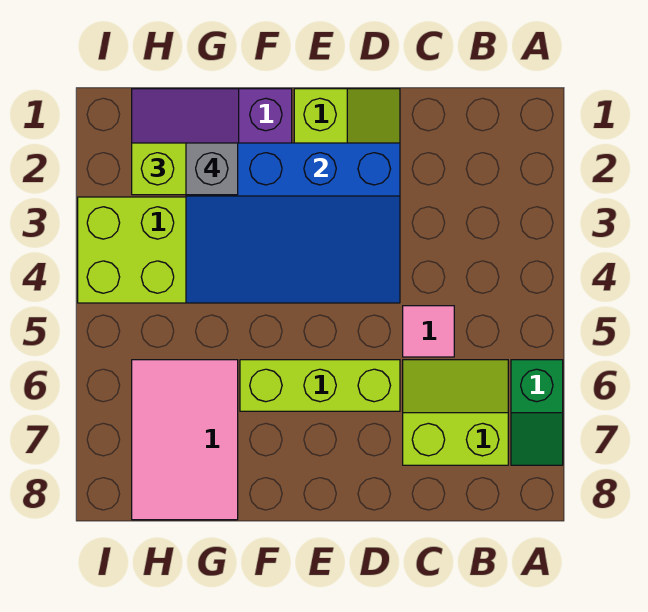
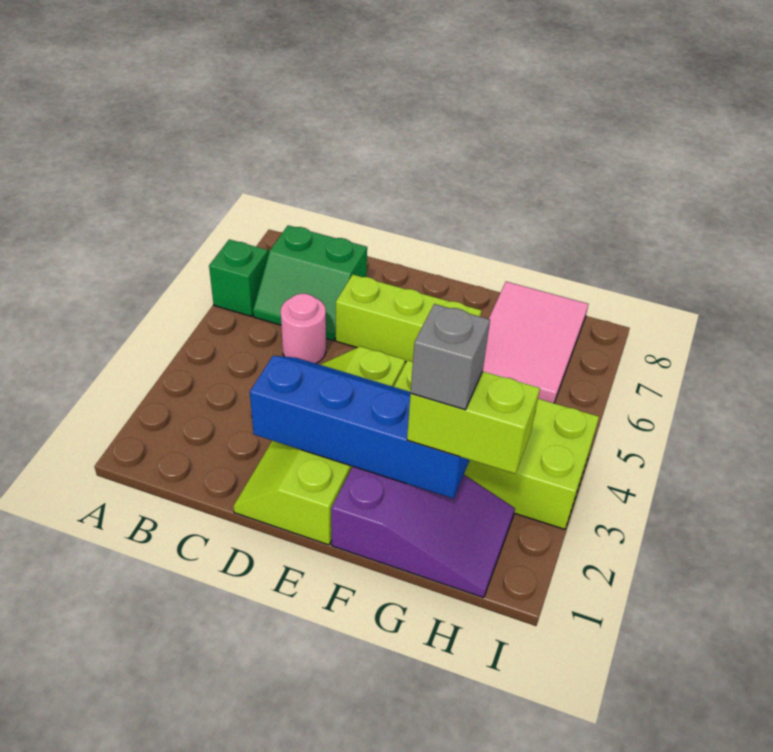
lime 2x2 slope [403,360,508,465] -> green 2x2 slope [253,225,367,341]
pink 1x1 tile [403,306,454,357] -> pink 1x1 round brick [281,294,326,363]
blue 3x4 slope [186,143,400,303] -> blue 2x4 slope [250,356,470,499]

